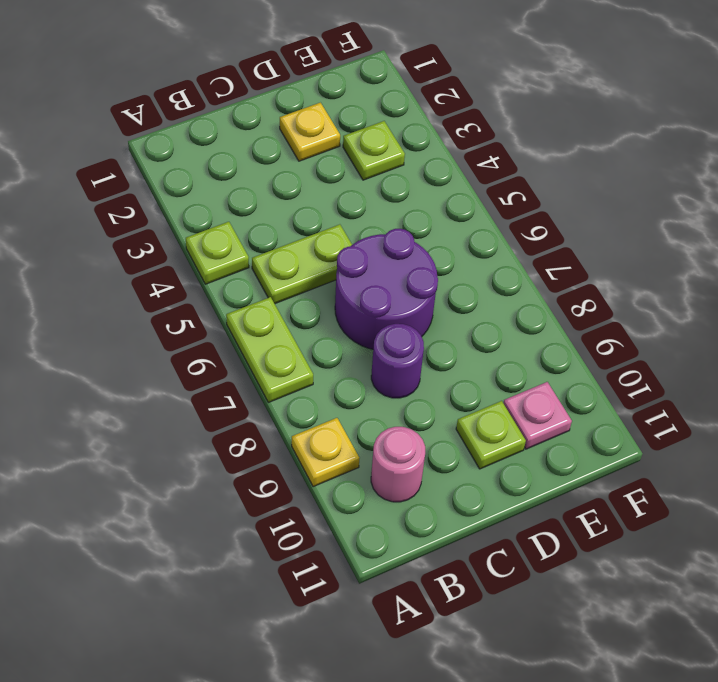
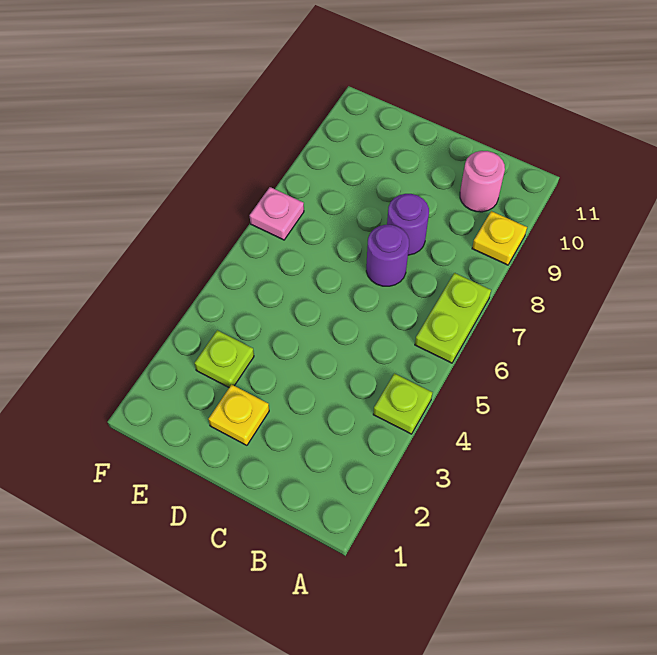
lime 1x2 plate [252,224,352,304] -> none
purple 2x2 round brick [335,229,438,349] -> purple 1x1 round brick [366,225,409,286]
lime 1x1 plate [456,401,526,469] -> none
pink 1x1 plate [503,382,572,449] -> pink 1x1 plate moved to [250,187,304,240]

